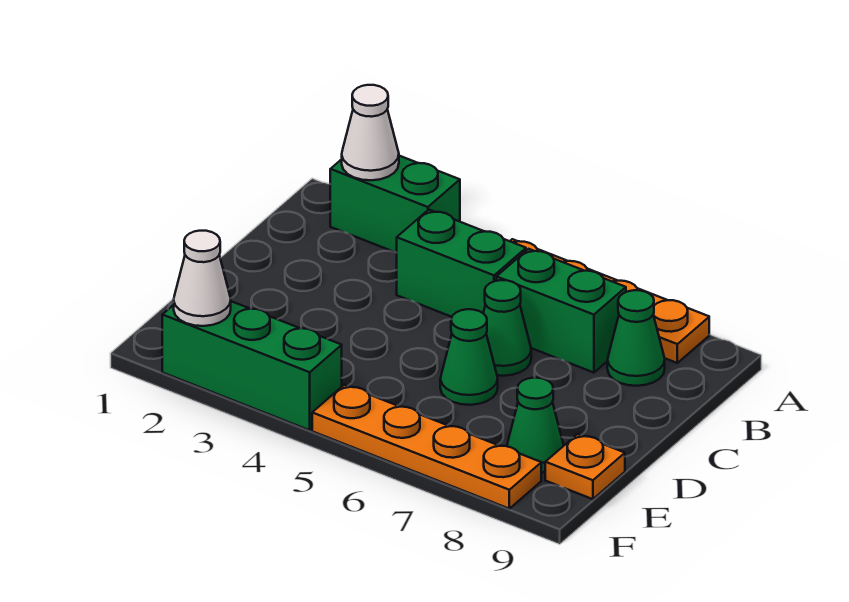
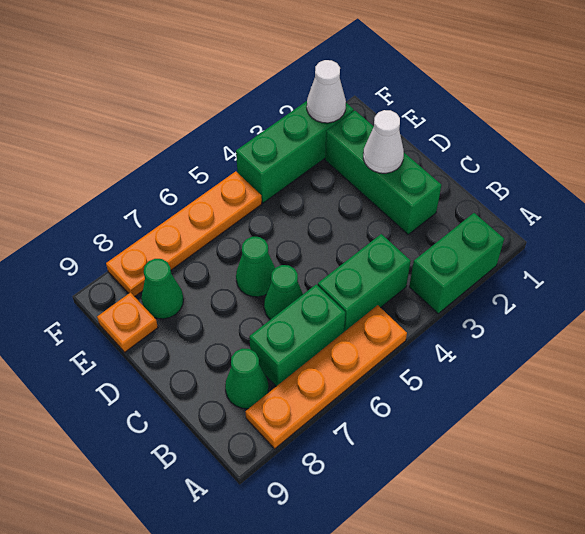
white 1x1 cone [342,85,399,180] -> white 1x1 cone moved to [363,110,404,173]
none -> green 1x3 brick [325,111,441,234]

